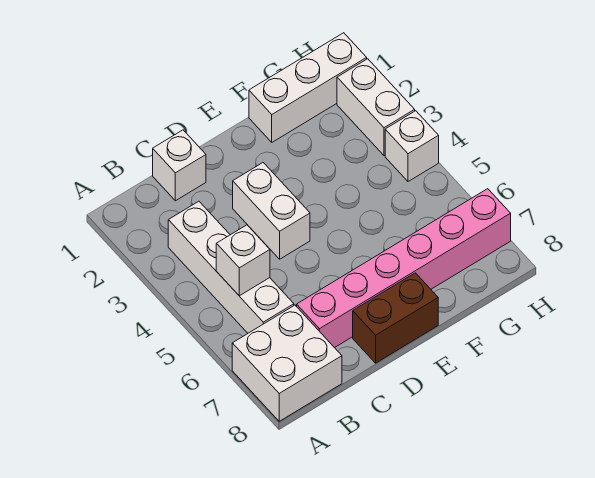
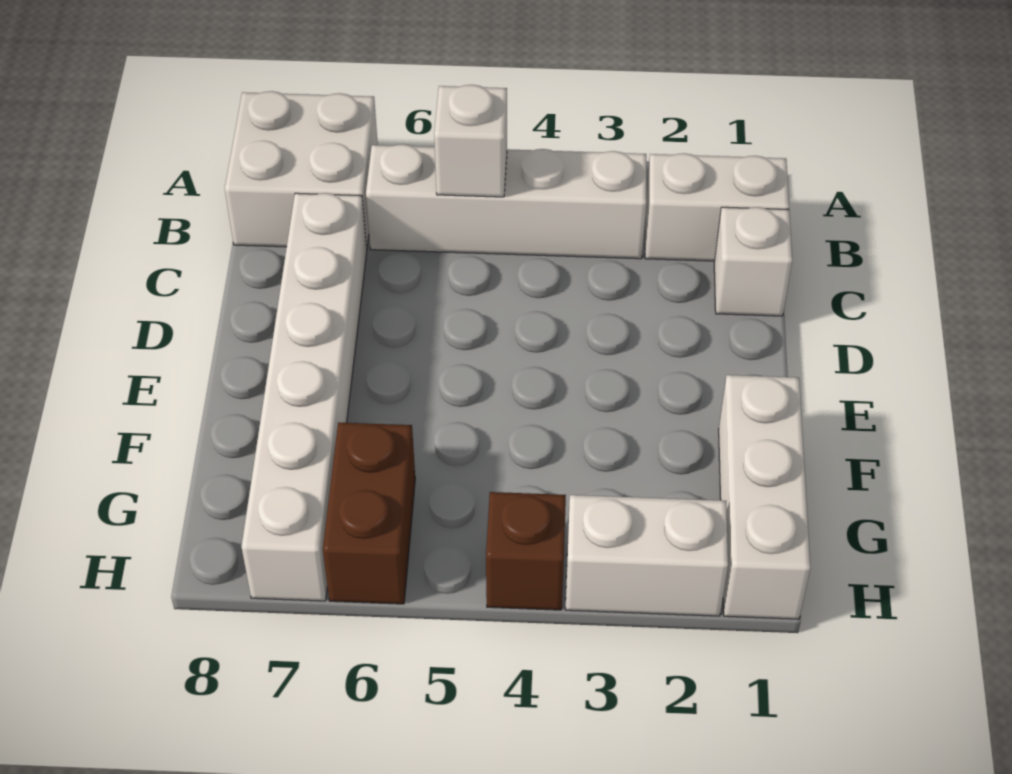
pink 1x6 brick [297,189,511,348] -> white 1x6 brick [241,193,367,601]
white 1x2 brick [233,163,310,259] -> white 1x2 brick moved to [645,153,789,261]
brown 1x2 brick [353,273,438,363] -> brown 1x2 brick moved to [323,422,415,604]
white 1x1 brick [385,111,439,182] -> brown 1x1 brick [486,492,566,610]

